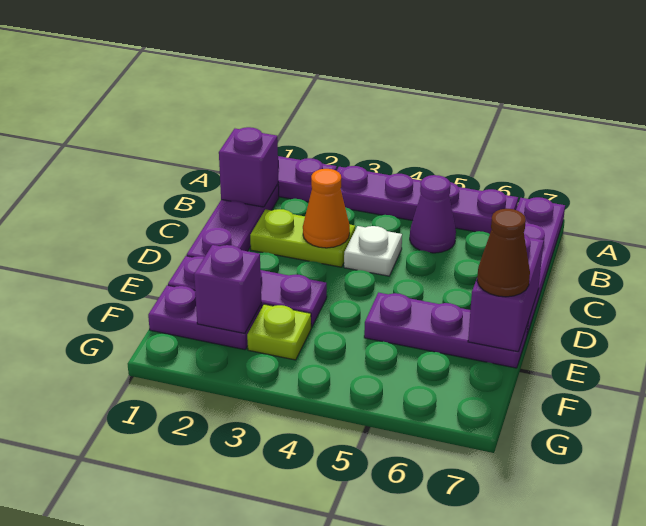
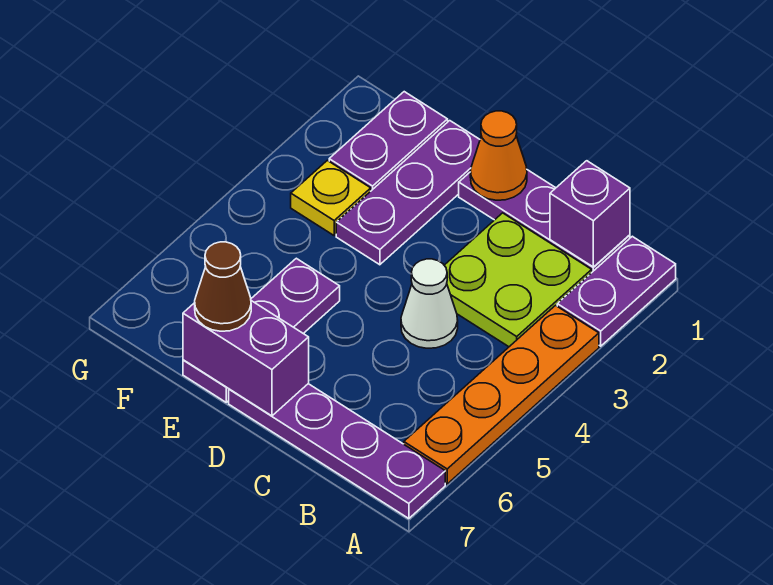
purple 1x4 plate [337,166,518,234] -> orange 1x4 plate [404,305,599,484]
purple 1x1 cone [410,175,456,253] -> none
lime 1x2 plate [250,209,355,267] -> lime 2x2 plate [444,213,592,347]
orange 1x1 cone [303,169,350,248] -> orange 1x1 cone moved to [470,111,527,200]
white 1x1 plate [344,226,402,276] -> white 1x1 cone [401,259,458,348]
purple 1x1 brick [194,245,261,333] -> none
lime 1x1 plate [247,304,311,360] -> yellow 1x1 plate [291,160,371,235]

